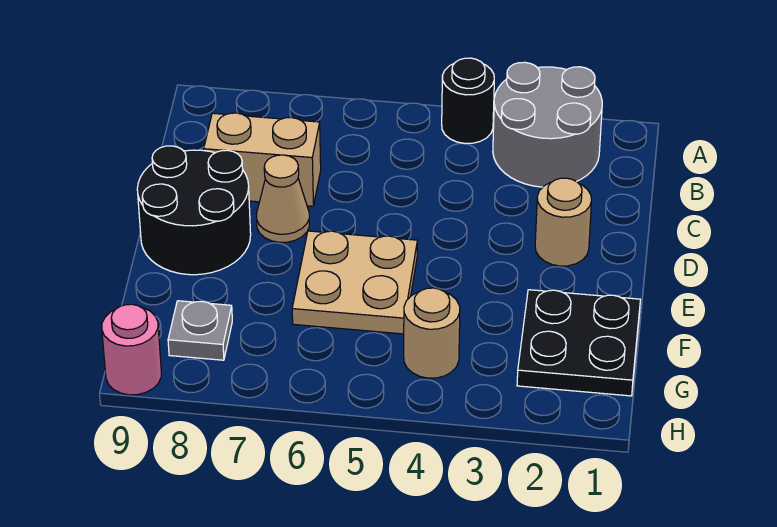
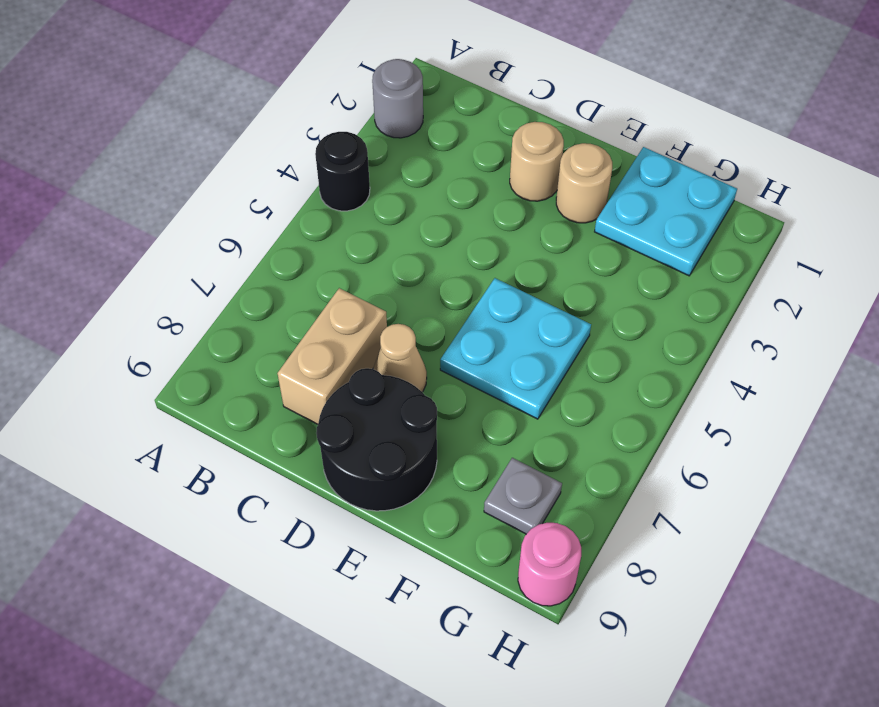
grey 2x2 round brick [493,62,602,187] -> grey 1x1 round brick [372,59,423,138]
tan 2x2 plate [292,231,417,334] -> cyan 2x2 plate [440,278,591,419]
black 2x2 plate [517,290,640,396] -> cyan 2x2 plate [595,147,737,276]
tan 1x1 round brick [404,288,460,378] -> tan 1x1 round brick moved to [556,143,612,223]

